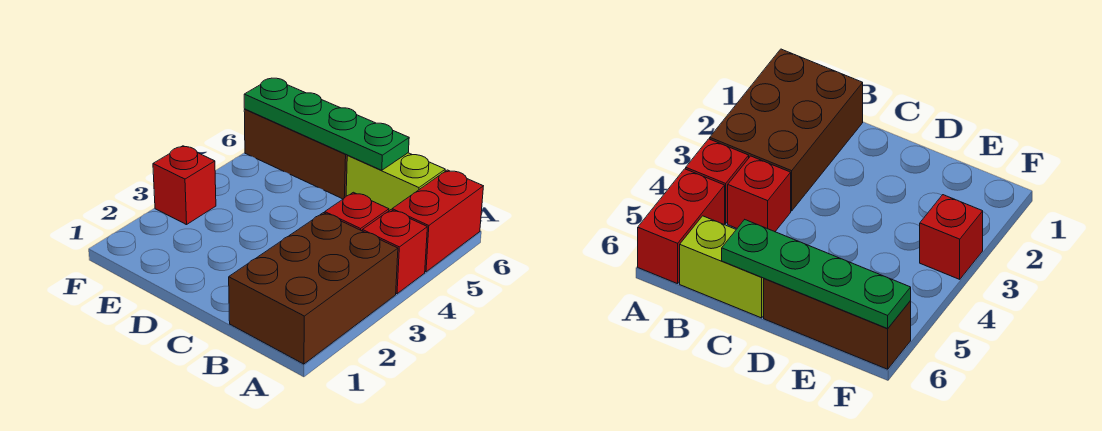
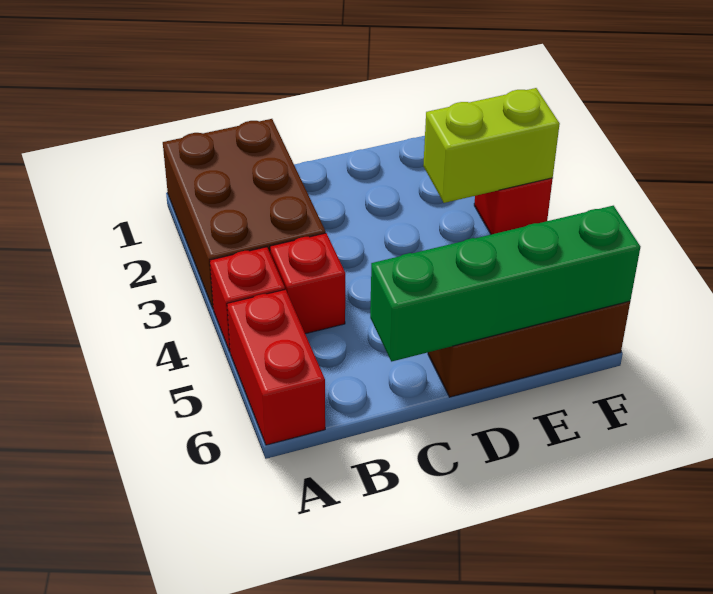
lime 1x2 brick [346,153,445,211] -> lime 1x2 brick moved to [423,88,560,203]
green 1x4 plate [244,78,409,170] -> green 1x4 brick [370,206,640,362]

